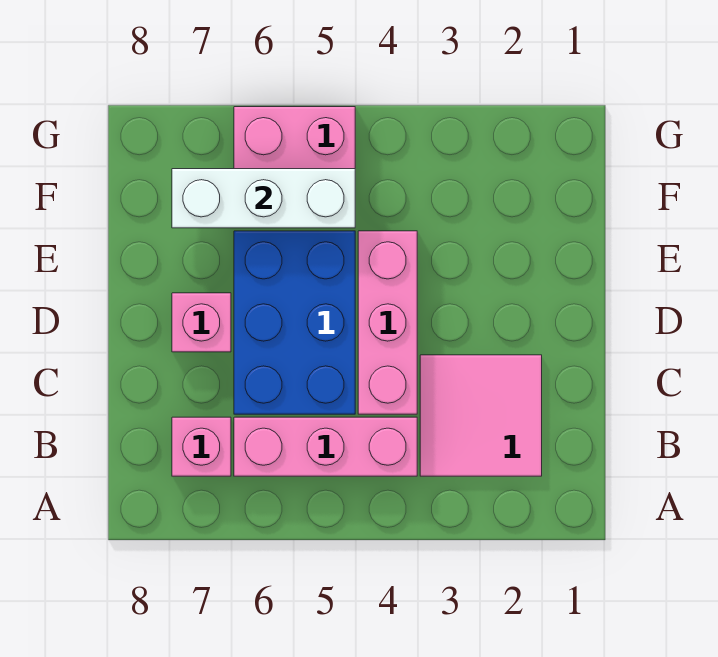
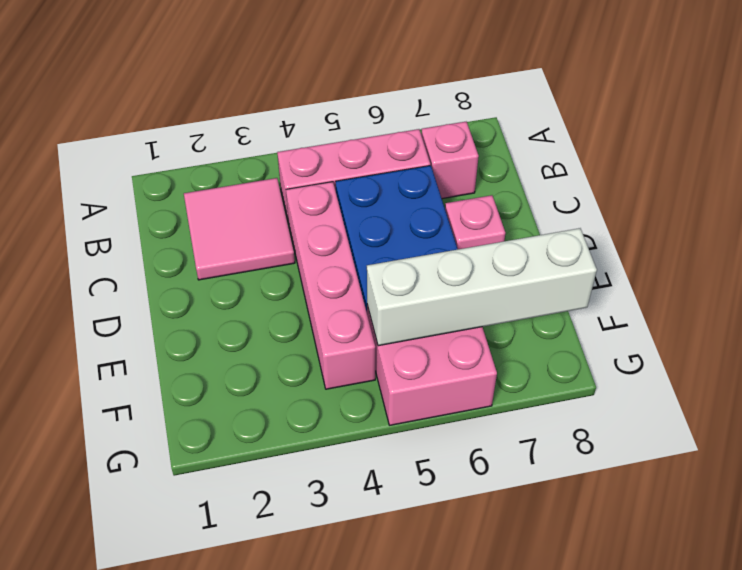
pink 1x3 brick [358,231,417,414] -> pink 1x4 brick [286,182,375,389]
white 1x3 brick [172,169,355,228] -> white 1x4 brick [367,228,597,346]

